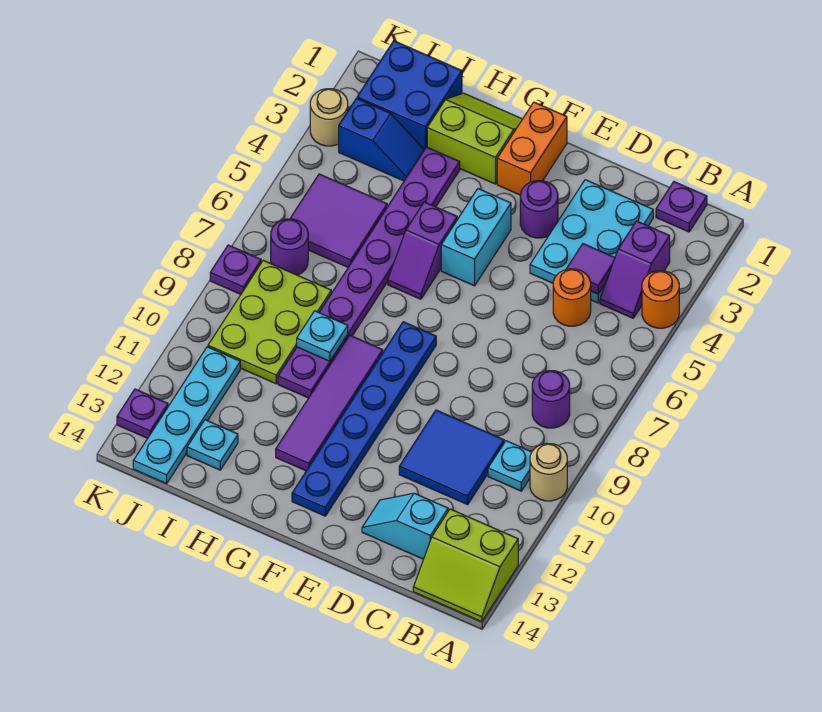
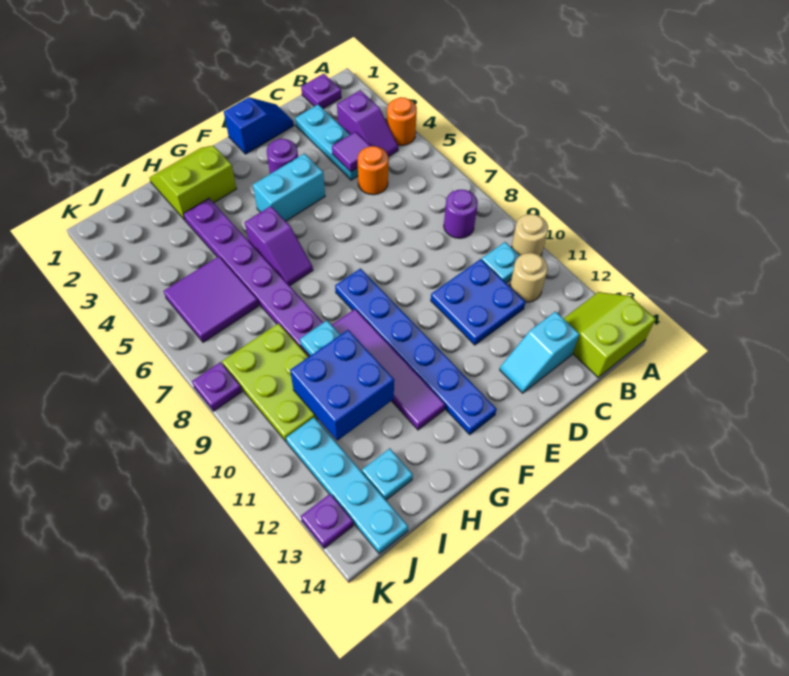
lime 2x2 slope [413,509,518,622] -> lime 2x2 slope turned to [564,292,655,377]
cyan 2x3 plate [530,180,653,303] -> cyan 1x3 plate [295,105,358,180]
blue 2x2 tile [399,410,504,505] -> blue 2x2 plate [431,259,526,345]
orange 1x2 brick [497,102,567,195] -> none
cyan 1x2 brick [441,189,511,286] -> cyan 1x2 brick turned to [253,154,325,221]
blue 2x2 brick [357,41,462,150] -> blue 2x2 brick moved to [290,330,394,440]
blue 1x2 slope [339,98,424,181] -> blue 1x2 slope moved to [224,97,294,154]
purple 1x1 round brick [271,219,308,275] -> none
tan 1x1 round brick [310,89,348,146] -> tan 1x1 round brick moved to [510,253,548,302]

